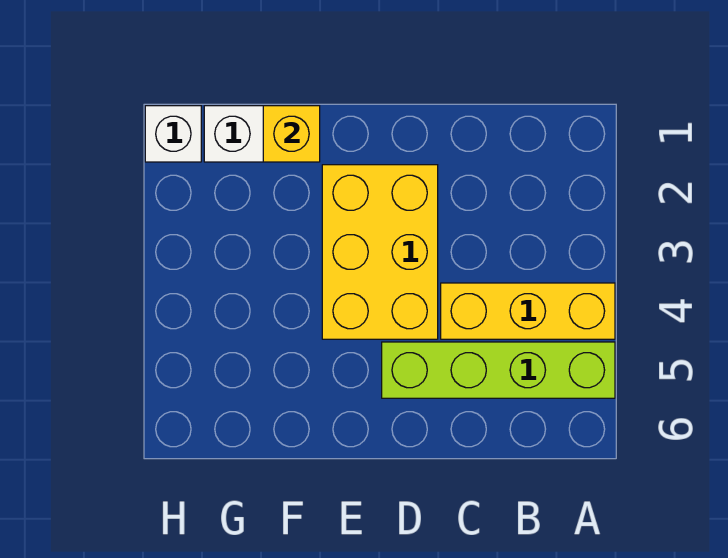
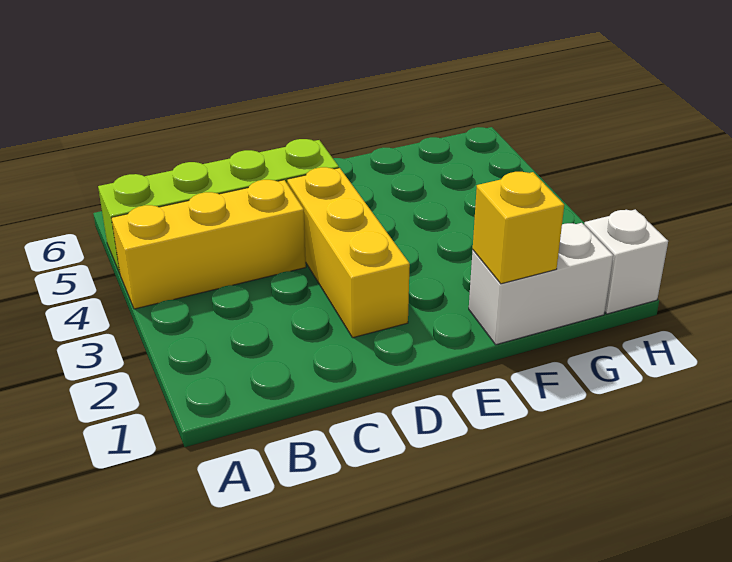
yellow 2x3 brick [322,165,438,339] -> yellow 1x3 brick [287,167,410,338]

